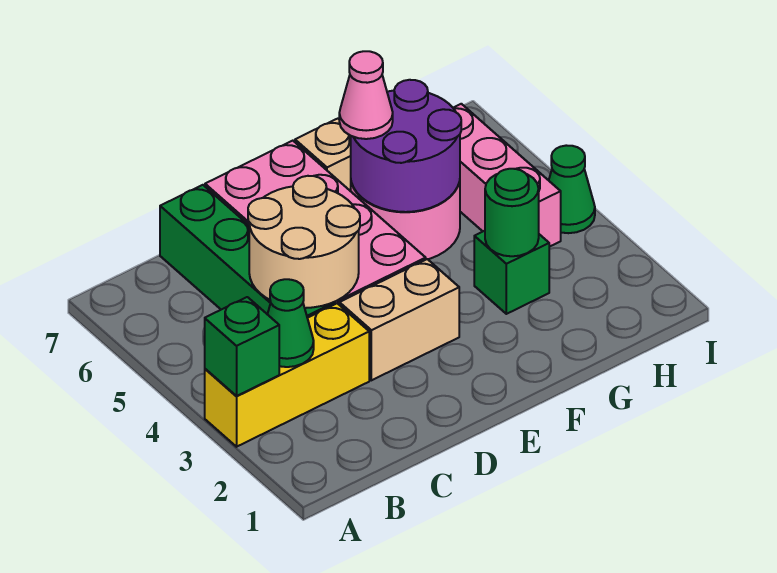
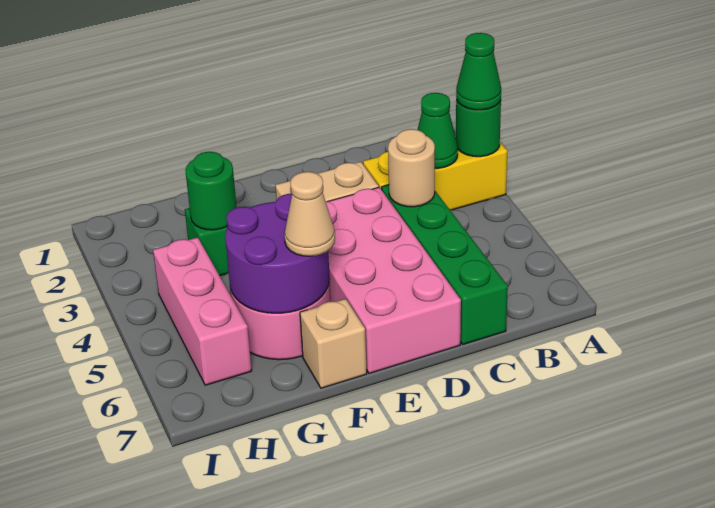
green 1x1 brick [205,297,279,396] -> green 1x1 round brick [456,100,501,157]
tan 2x2 round brick [248,176,360,308] -> tan 1x1 round brick [388,129,435,207]
pink 1x1 cone [339,51,393,139] -> tan 1x1 cone [285,172,335,256]
green 1x1 cone [549,145,595,233] -> green 1x1 cone moved to [456,33,501,110]

